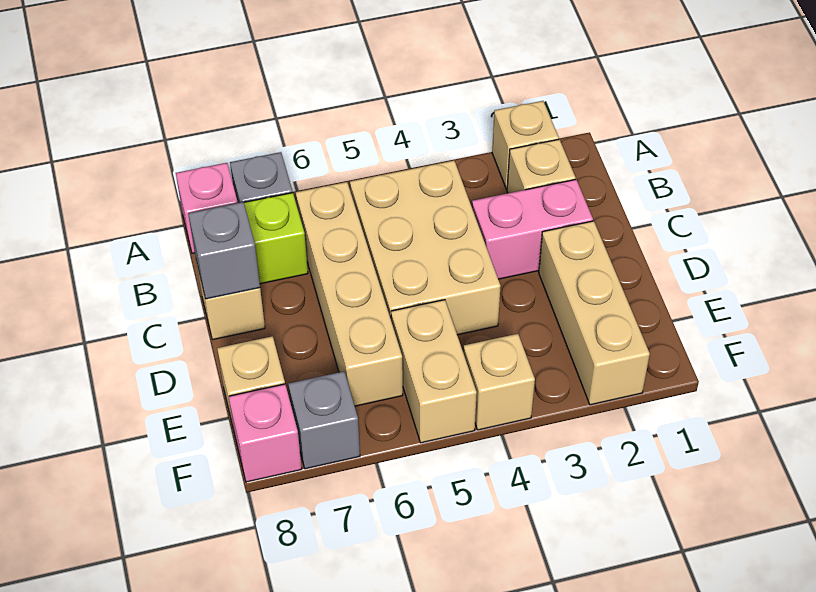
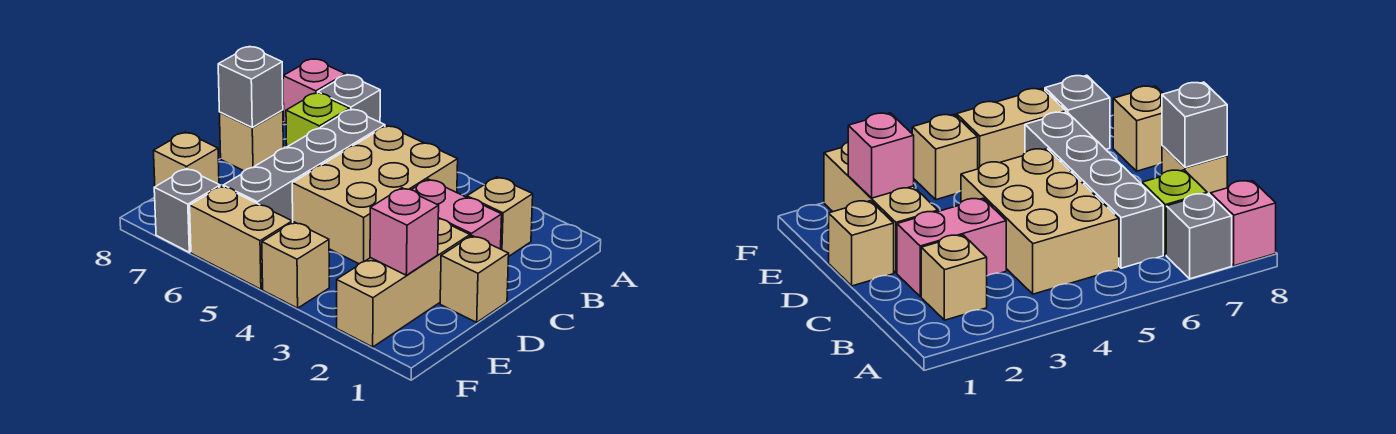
tan 1x1 brick [492,101,559,189] -> tan 1x1 brick moved to [440,236,509,322]
tan 1x4 brick [296,182,403,406] -> grey 1x4 brick [223,109,385,222]
tan 1x2 brick [391,300,477,443] -> tan 1x2 brick turned to [190,186,293,289]
pink 1x1 brick [229,384,302,482] -> pink 1x1 brick moved to [370,188,439,275]

